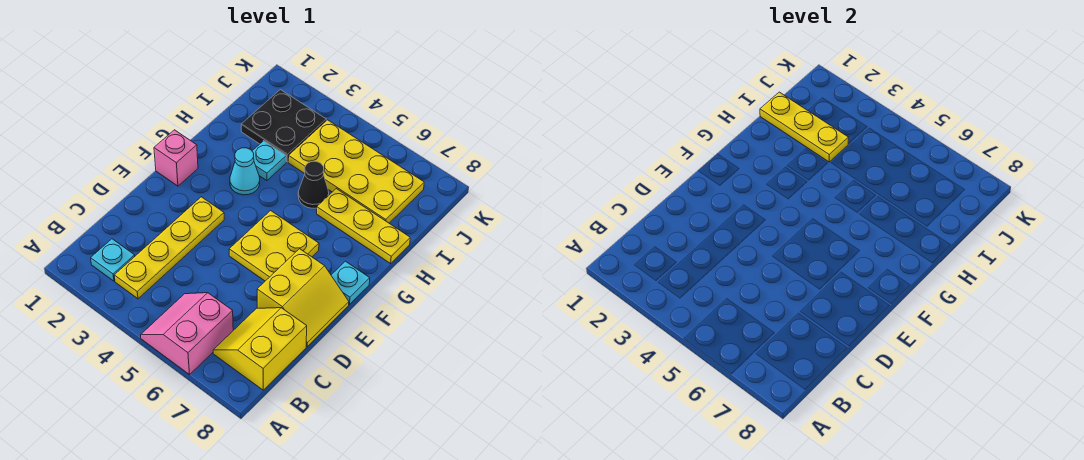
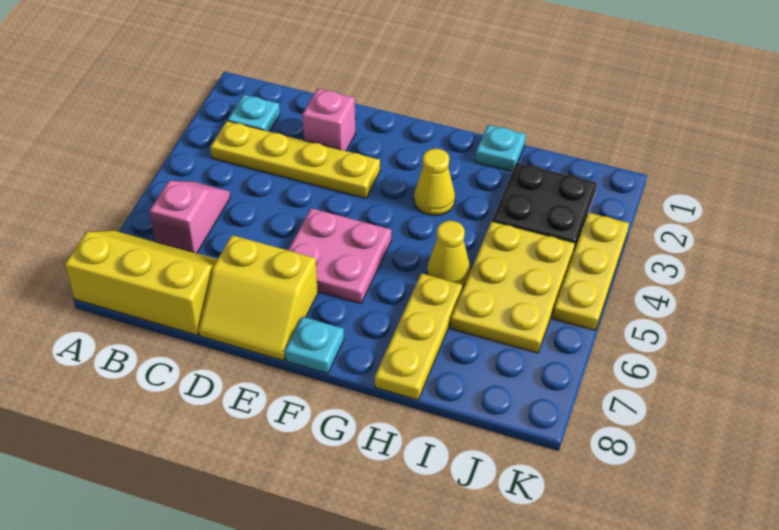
pink 2x2 slope [141,293,233,375] -> pink 1x2 slope [150,181,230,253]
yellow 2x2 slope [213,308,307,390] -> yellow 2x3 slope [65,230,217,335]
yellow 2x2 plate [229,211,319,281] -> pink 2x2 plate [288,208,391,303]
pink 1x1 brick [154,130,198,186] -> pink 1x1 brick moved to [302,89,356,151]
cyan 1x1 cone [230,148,260,195] -> yellow 1x1 cone [414,149,455,216]
cyan 1x1 plate [252,141,286,181] -> cyan 1x1 plate moved to [475,125,526,171]
black 1x1 cone [298,161,329,208] -> yellow 1x1 cone [427,221,470,286]
yellow 1x3 plate [760,92,849,162] -> yellow 1x3 plate moved to [553,213,629,330]
yellow 2x4 plate [288,120,424,223] -> yellow 2x3 plate [451,221,575,353]

